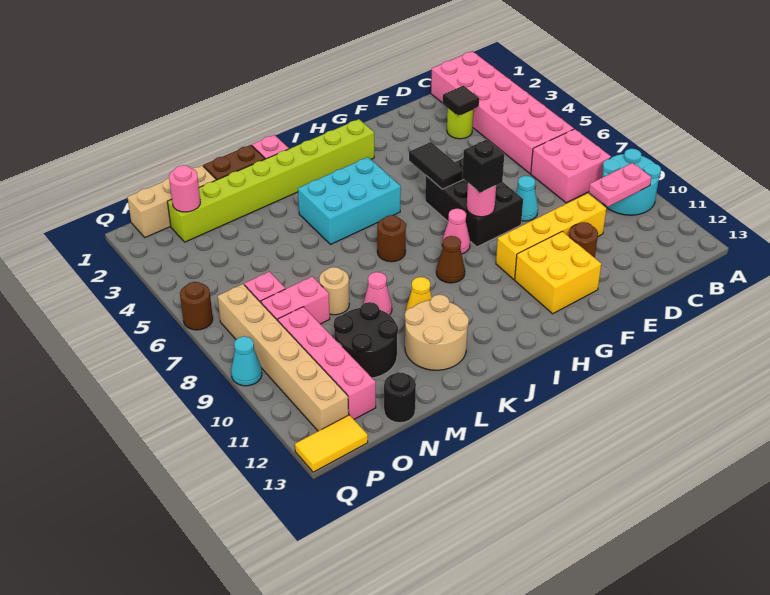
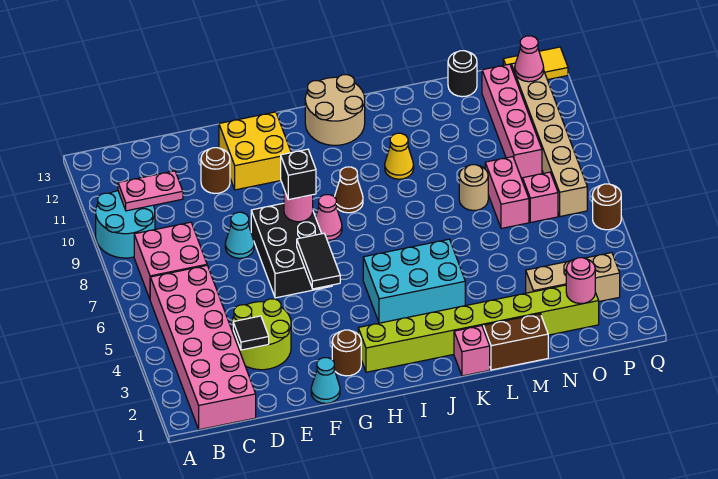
lime 1x1 round brick [447,108,473,139] -> lime 2x2 round brick [232,299,291,370]
yellow 1x4 brick [496,193,606,279] -> none
brown 1x1 round brick [377,215,406,262] -> brown 1x1 round brick moved to [332,330,361,376]
tan 2x2 round brick [405,295,469,370] -> tan 2x2 round brick moved to [305,75,365,145]
pink 1x1 cone [363,272,392,315] -> pink 1x1 cone moved to [515,36,544,82]
black 2x2 round brick [334,302,398,378] -> none
tan 1x3 brick [127,165,216,237] -> tan 1x3 brick moved to [526,253,620,301]
pink 1x2 brick [261,277,330,324] -> pink 1x2 brick turned to [485,157,529,229]
cyan 1x1 cone [231,336,262,386] -> cyan 1x1 cone moved to [311,358,340,403]

